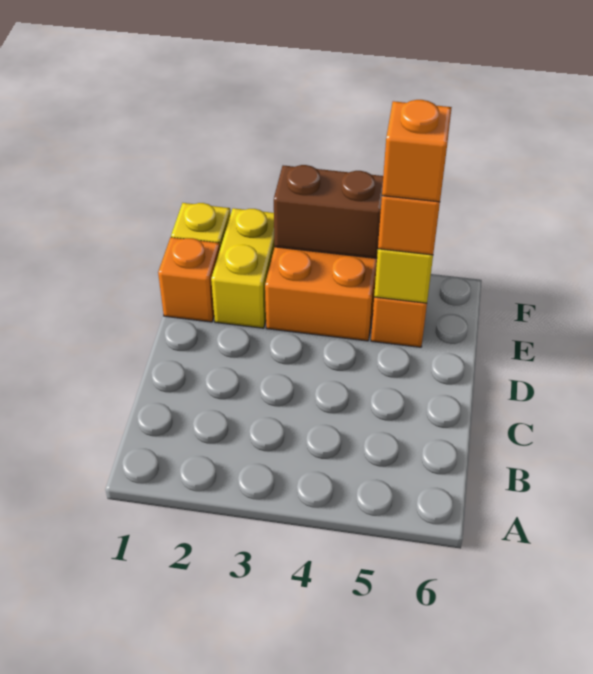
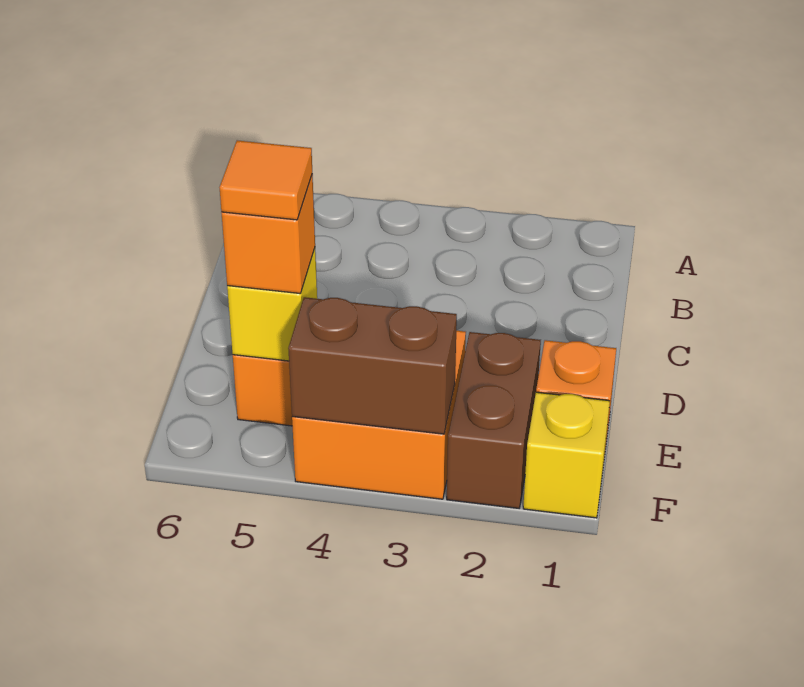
yellow 1x2 brick [211,208,275,328] -> brown 1x2 brick [447,332,541,508]
orange 1x1 brick [382,100,452,202] -> orange 1x1 tile [219,140,312,220]

